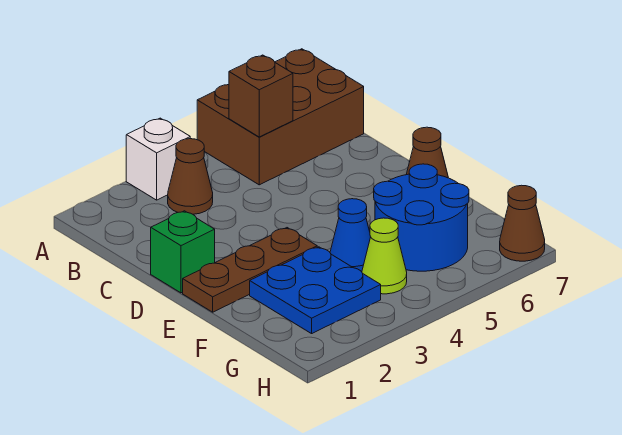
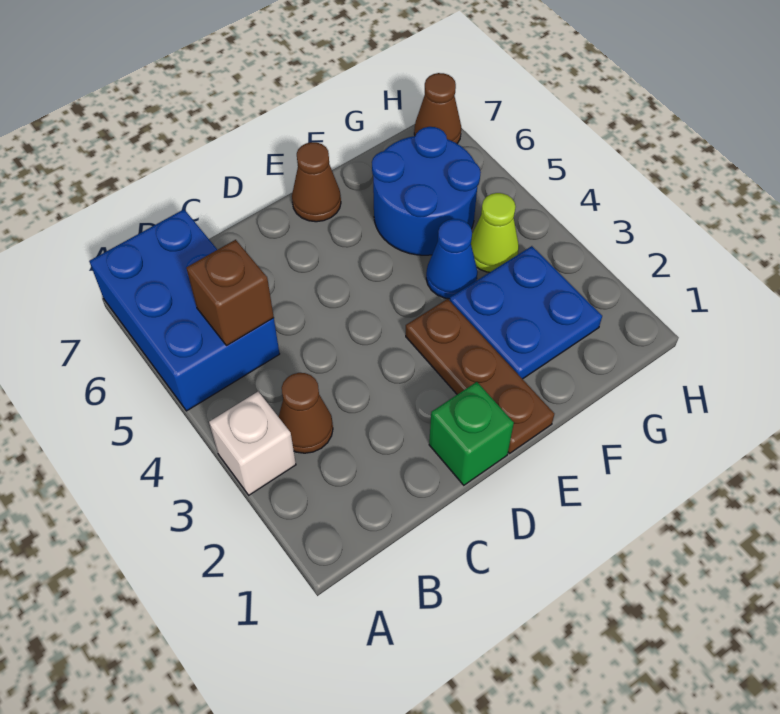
brown 2x3 brick [197,49,364,185] -> blue 2x3 brick [89,209,280,411]

